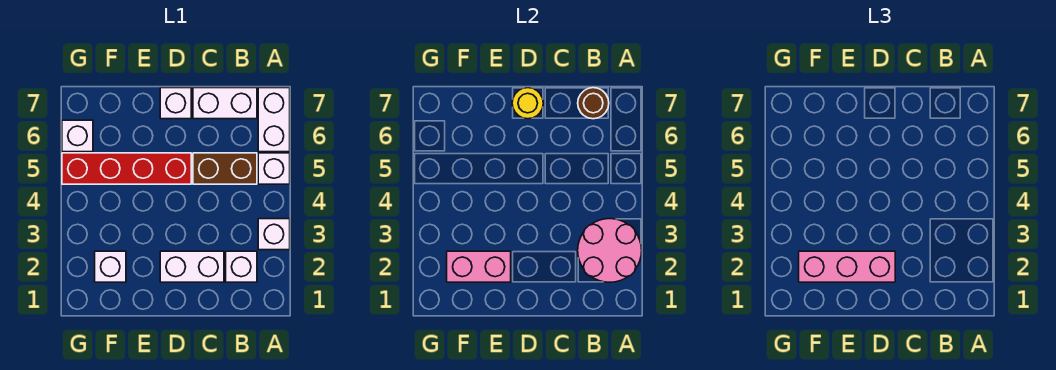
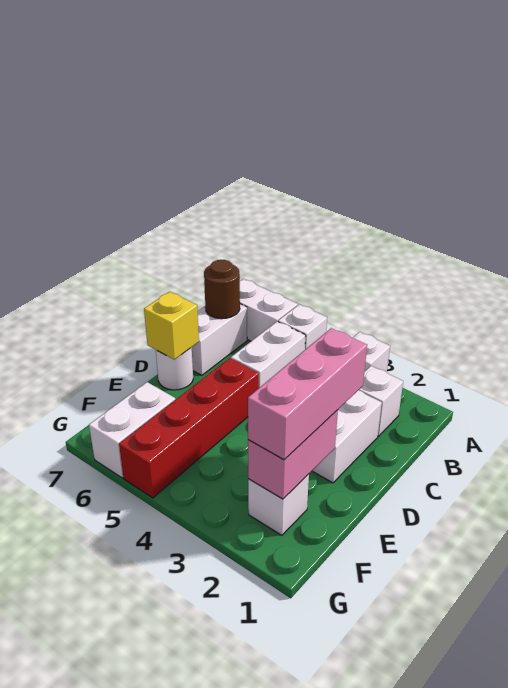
pink 2x2 round brick [578,219,642,282] -> none
brown 1x2 brick [193,153,257,184] -> white 1x2 brick [231,321,306,388]
white 1x1 brick [160,88,191,119] -> white 1x1 round brick [156,347,193,390]
yellow 1x1 round brick [512,88,543,119] -> yellow 1x1 brick [144,292,199,359]
white 1x1 brick [62,120,93,152] -> white 1x2 brick [89,382,175,478]

